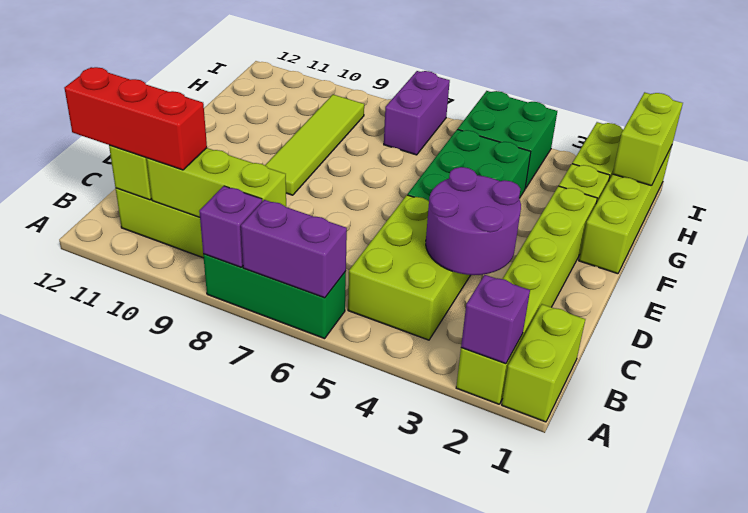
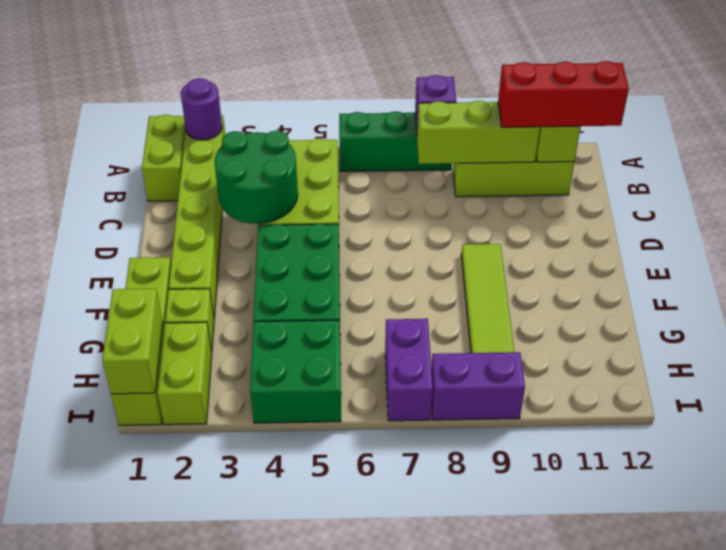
purple 1x1 brick [461,275,530,364] -> purple 1x1 round brick [181,78,222,140]
purple 1x2 brick [241,200,347,298] -> purple 1x2 brick moved to [431,352,525,420]
purple 2x2 round brick [426,167,521,275] -> green 2x2 round brick [215,131,298,224]

